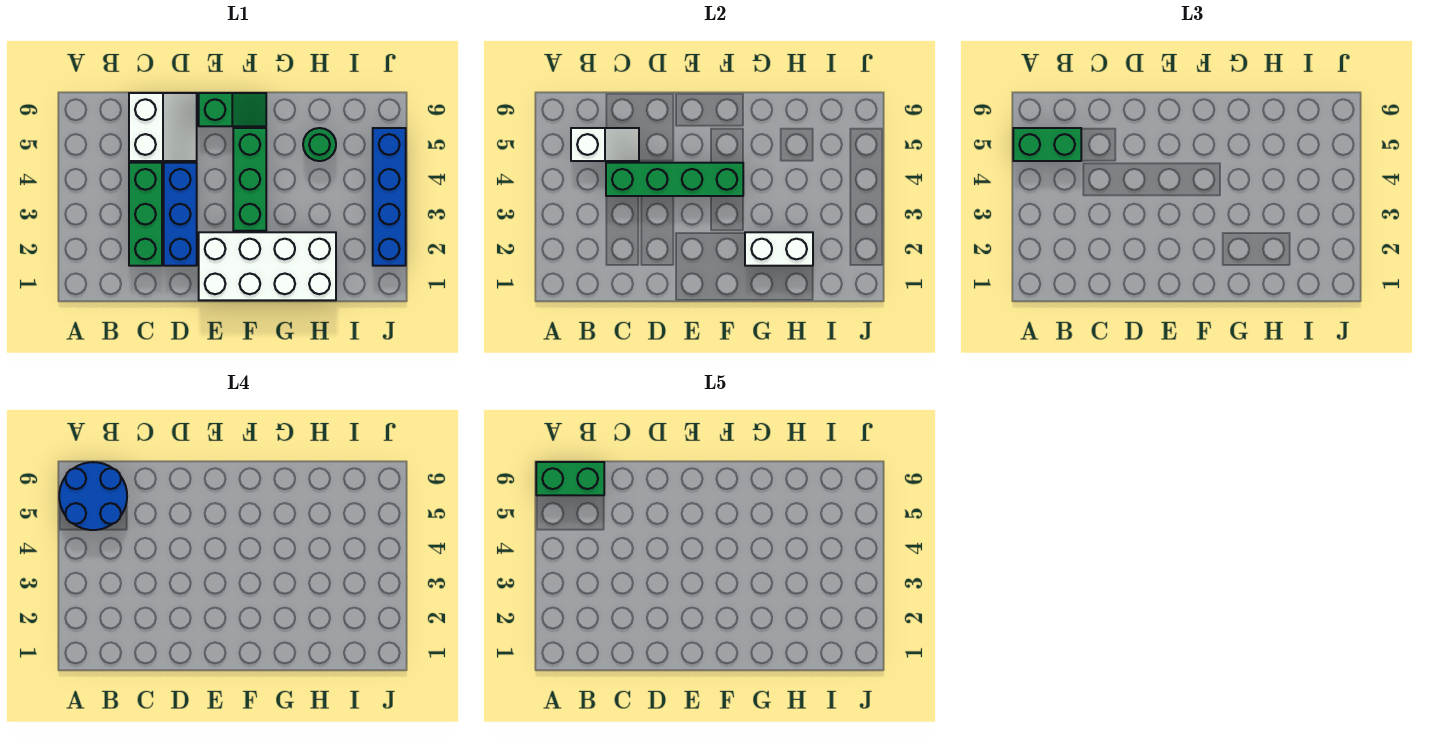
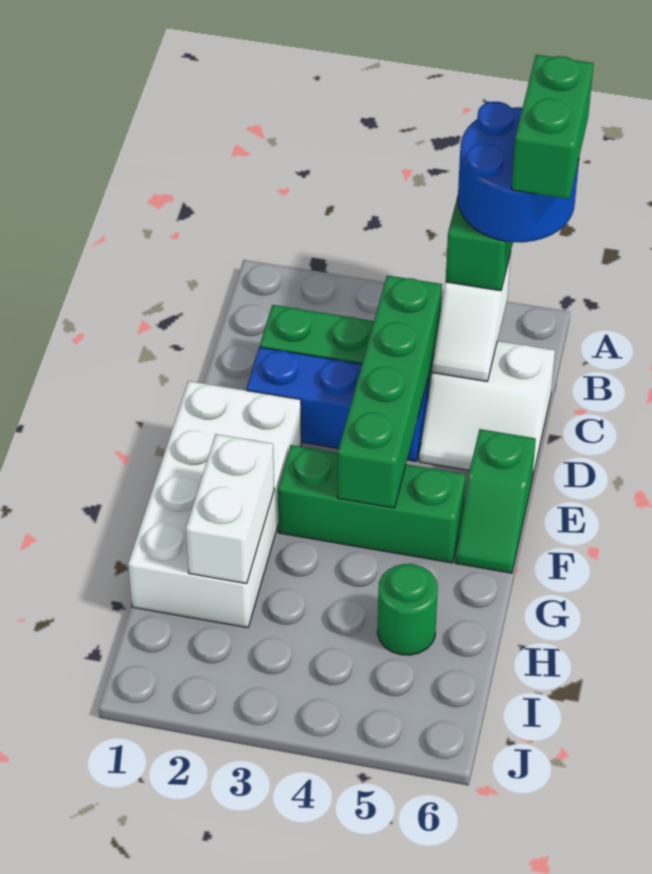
blue 1x4 brick [373,128,406,266] -> none

